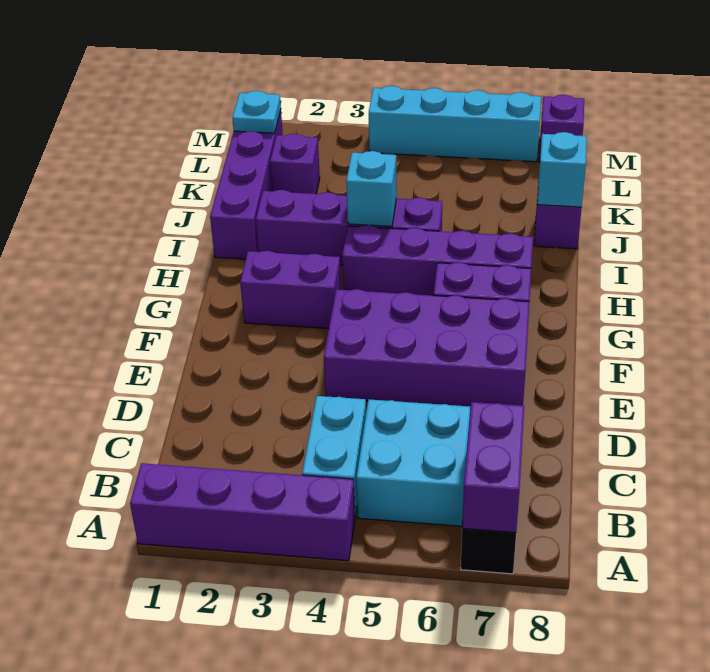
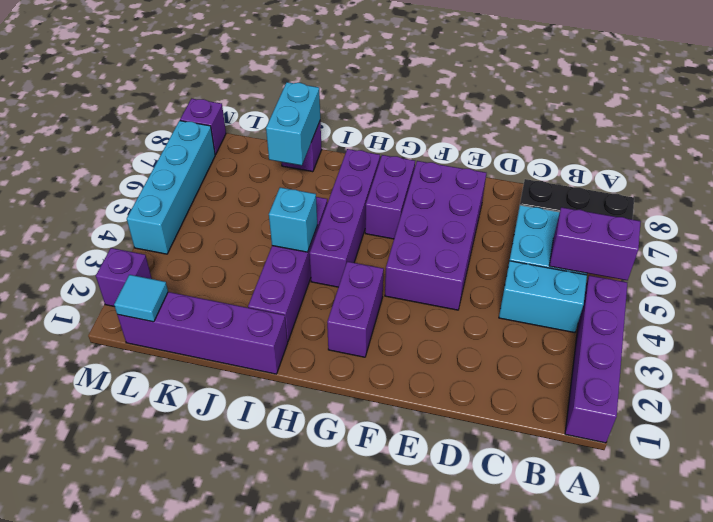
purple 1x2 brick [462,402,524,533] -> purple 1x2 brick moved to [549,207,641,280]
cyan 1x1 brick [537,132,587,207] -> cyan 1x2 brick [266,82,320,165]
purple 1x1 brick [270,134,320,194] -> purple 1x1 brick moved to [96,248,152,306]
cyan 1x1 plate [232,91,281,133] -> cyan 1x1 tile [114,275,168,322]

